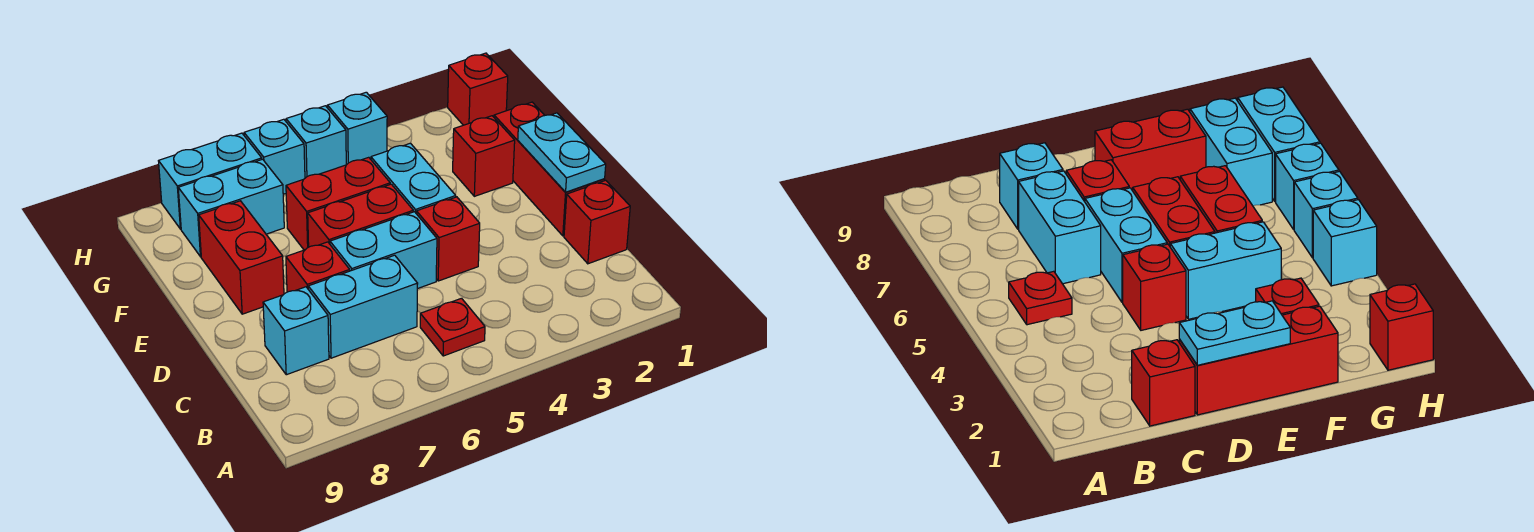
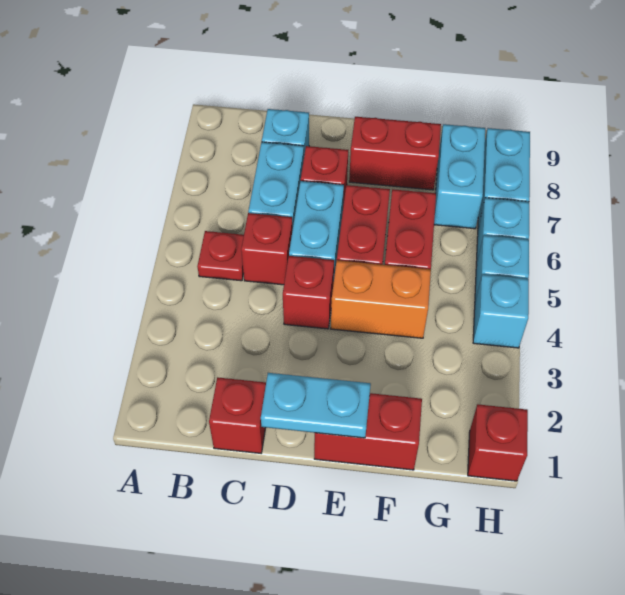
red 1x3 brick [494,102,605,236] -> red 1x2 brick [314,393,422,470]
cyan 1x2 brick [371,143,456,213] -> orange 1x2 brick [331,260,431,338]
red 1x1 brick [453,116,515,196] -> red 1x1 brick moved to [241,213,293,285]

